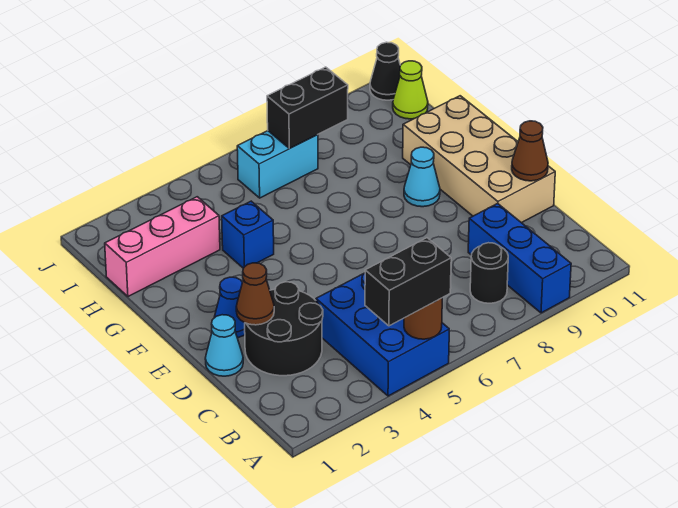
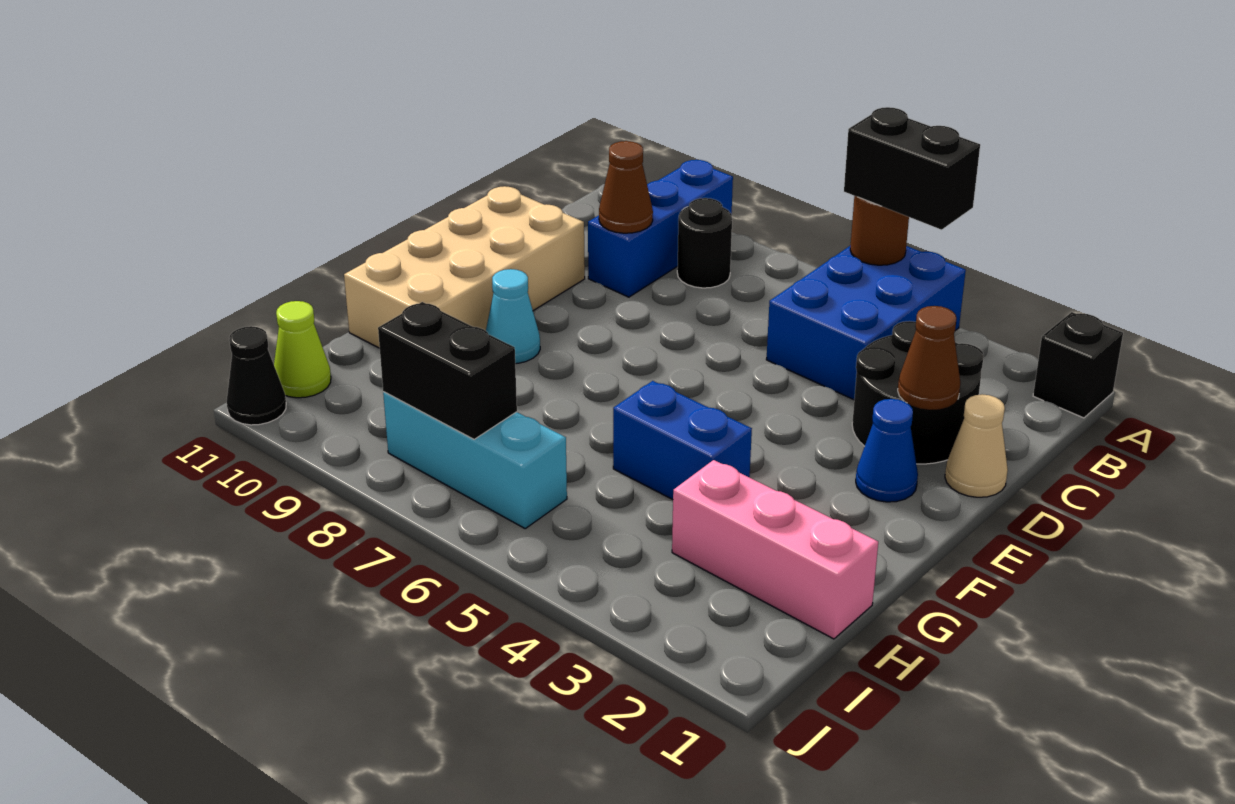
none -> black 1x1 brick [1033,312,1123,418]
cyan 1x1 cone [205,315,243,376] -> tan 1x1 cone [945,394,1008,497]
brown 1x1 cone [512,121,548,181] -> brown 1x1 cone moved to [599,141,653,233]
blue 1x1 brick [222,201,274,268] -> blue 1x2 brick [613,381,752,500]
cyan 1x2 brick [237,131,318,198] -> cyan 1x3 brick [383,392,567,528]

